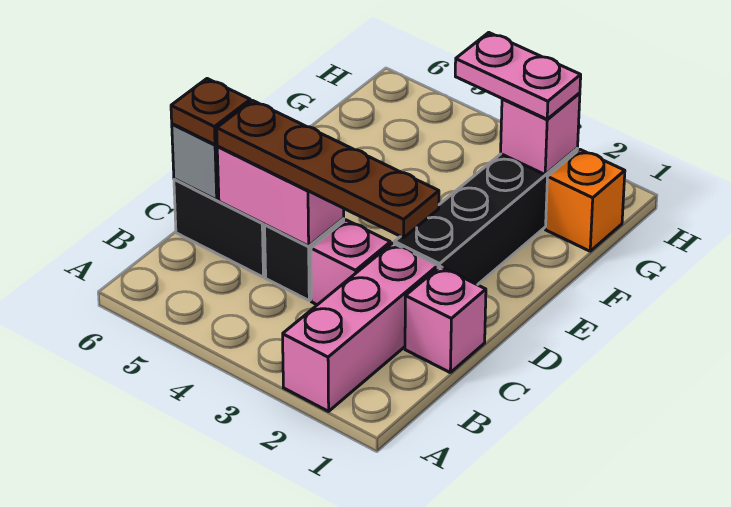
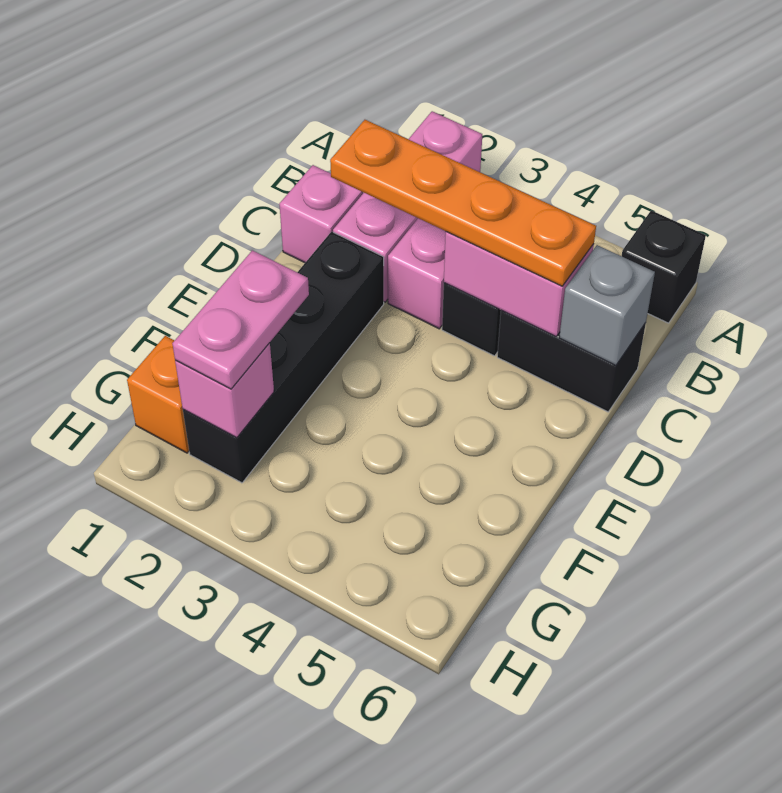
none -> black 1x1 brick [622,210,706,323]
brown 1x4 plate [217,101,439,238] -> orange 1x4 plate [330,120,596,286]
brown 1x1 plate [171,79,250,145] -> none
pink 1x2 plate [455,33,581,119] -> pink 1x2 plate turned to [172,250,309,389]

